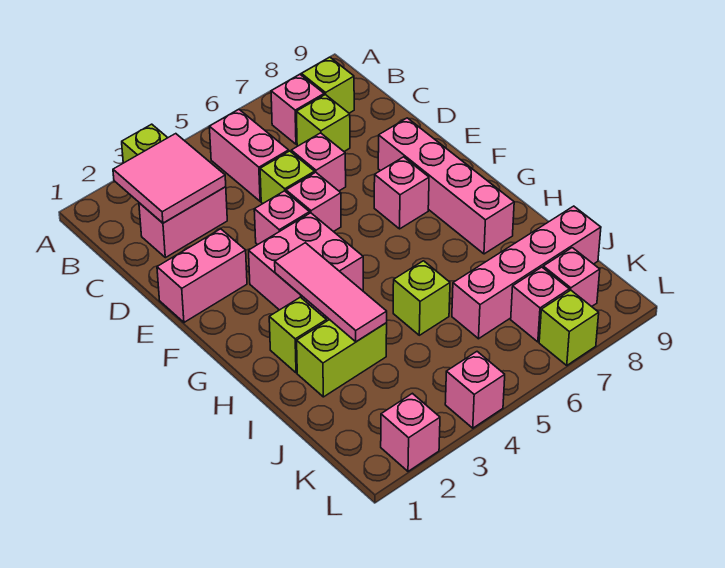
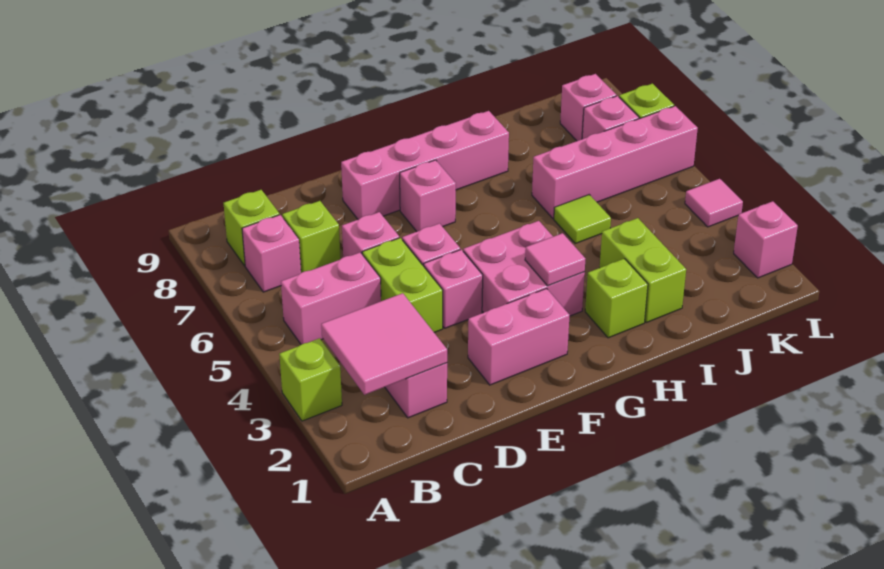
lime 1x1 brick [260,151,315,204] -> lime 1x2 brick [362,238,443,332]
pink 1x2 brick [157,229,247,322] -> pink 1x2 brick turned to [468,289,570,385]
pink 1x3 tile [275,243,387,342] -> pink 1x1 tile [525,233,585,286]
lime 1x1 brick [393,261,450,335] -> lime 1x1 tile [554,195,611,243]
pink 1x4 brick [452,206,601,339] -> pink 1x4 brick turned to [532,106,698,218]
pink 1x1 brick [445,352,505,428] -> pink 1x1 tile [685,179,743,227]

